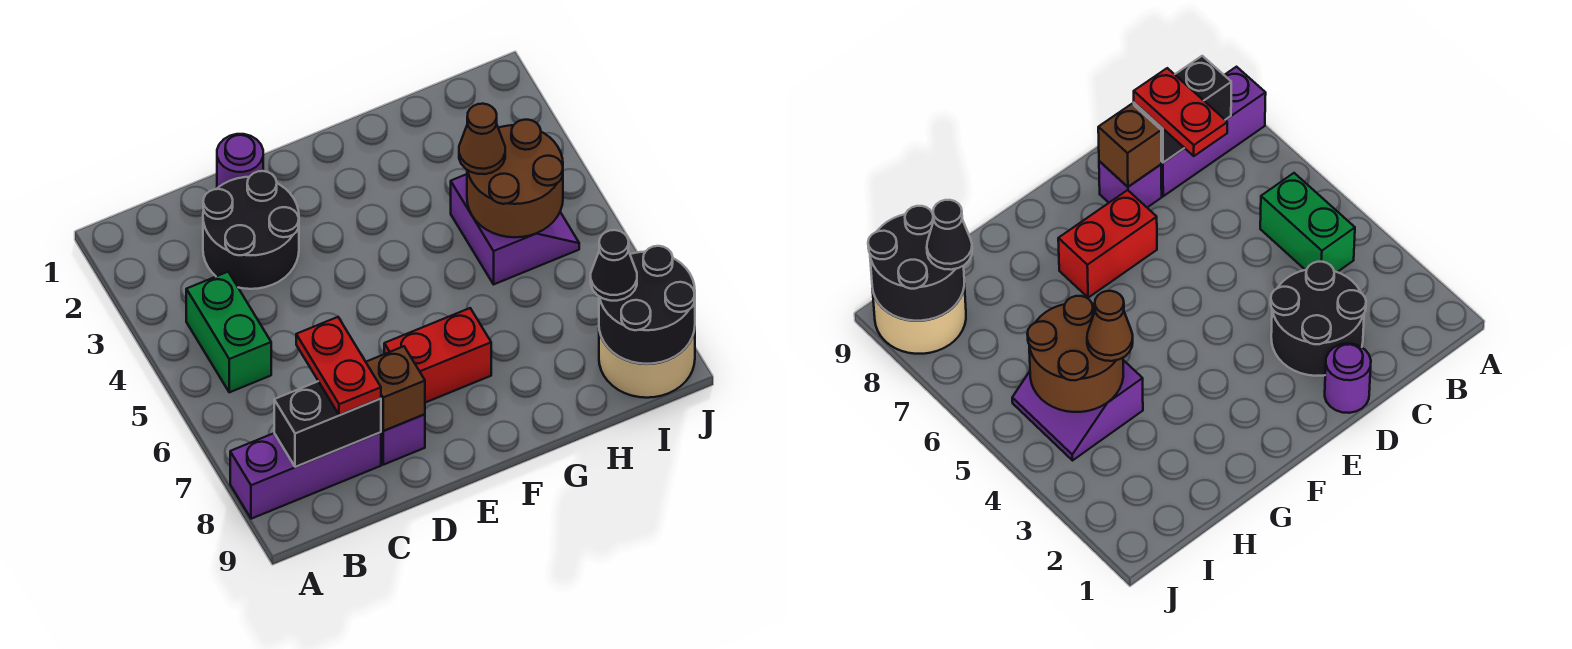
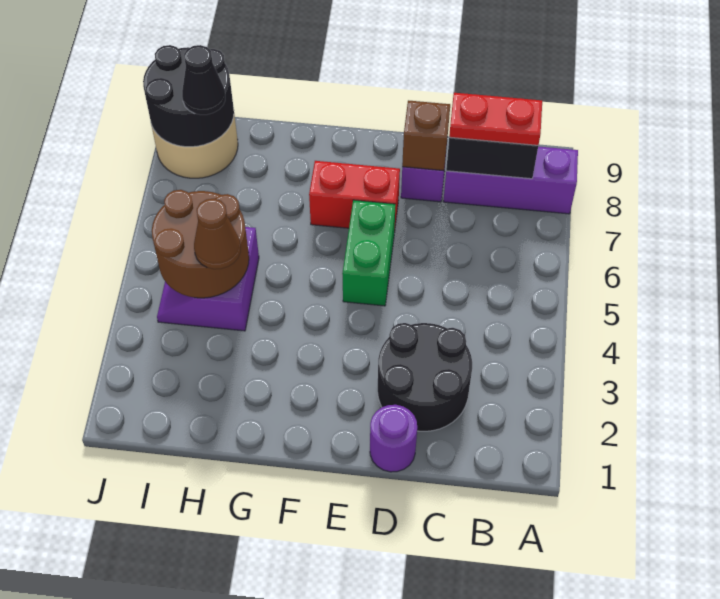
green 1x2 brick [186,272,271,392] -> green 1x2 brick moved to [342,200,396,306]
red 1x2 plate [296,317,381,415] -> red 1x2 plate turned to [449,93,542,145]

